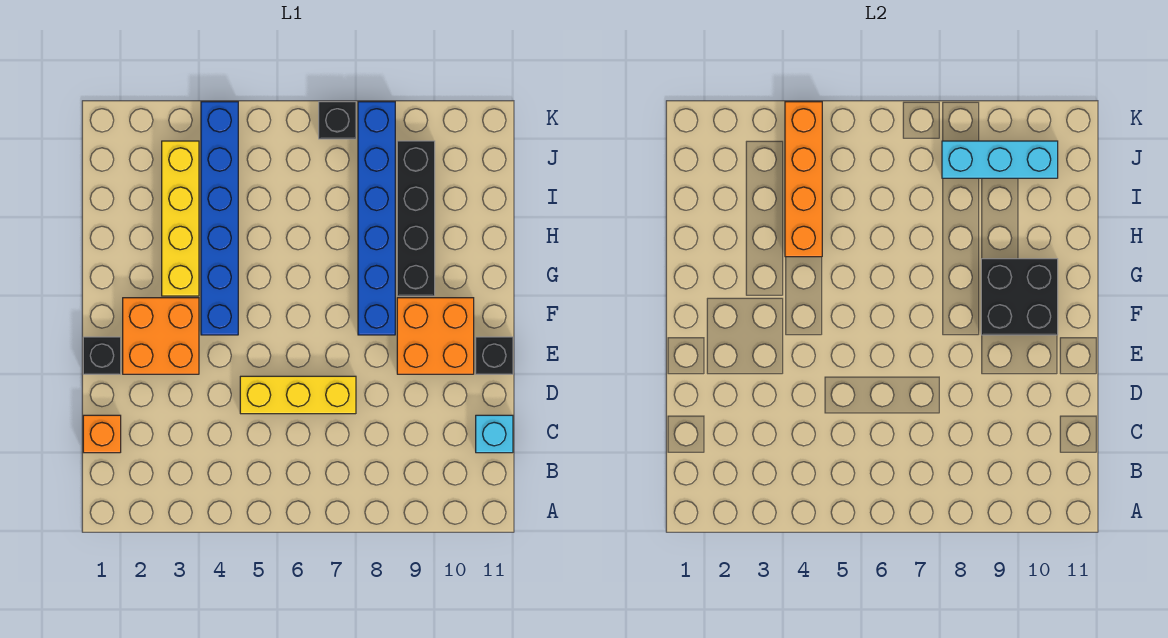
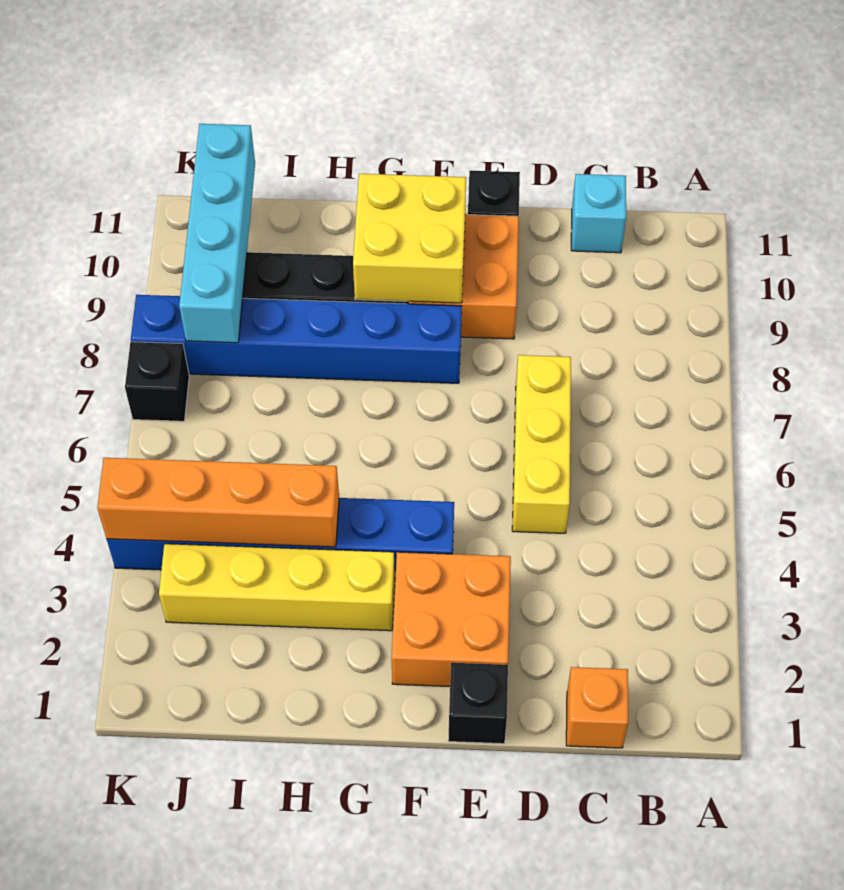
black 2x2 brick [981,259,1058,335] -> yellow 2x2 brick [353,174,466,303]
cyan 1x3 brick [942,141,1058,178] -> cyan 1x4 brick [179,124,255,343]

